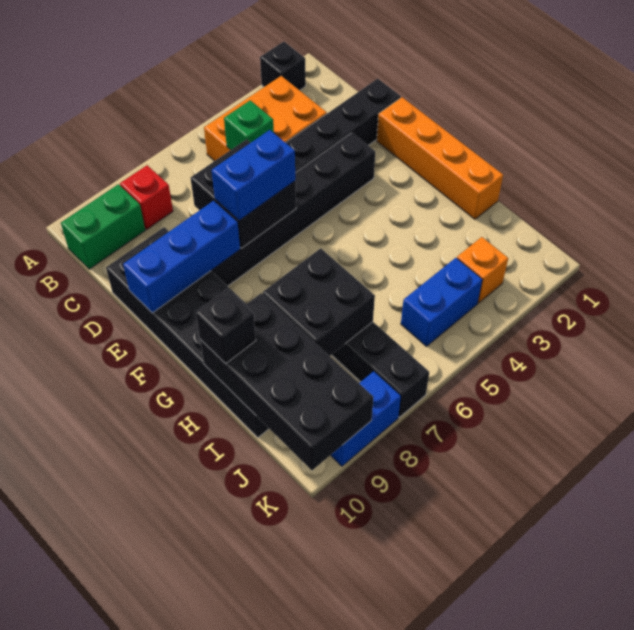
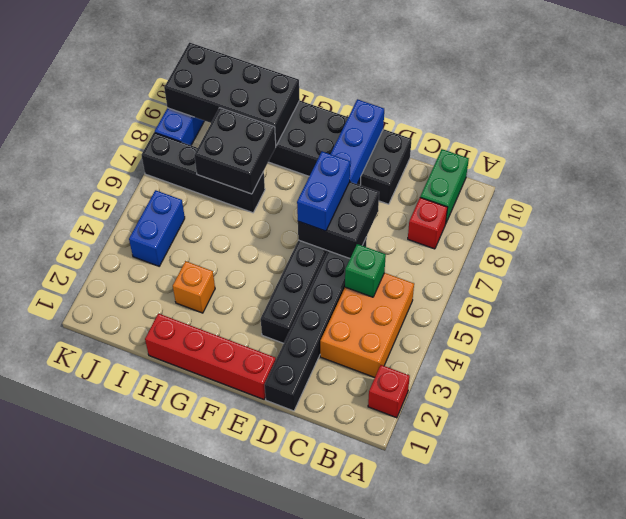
black 1x1 brick [260,42,306,90] -> red 1x1 brick [368,365,410,418]
orange 1x4 brick [377,97,503,219] -> red 1x4 brick [145,313,276,399]
black 1x1 brick [196,289,256,364] -> none
orange 1x1 brick [457,237,508,303] -> orange 1x1 brick moved to [173,261,215,313]

